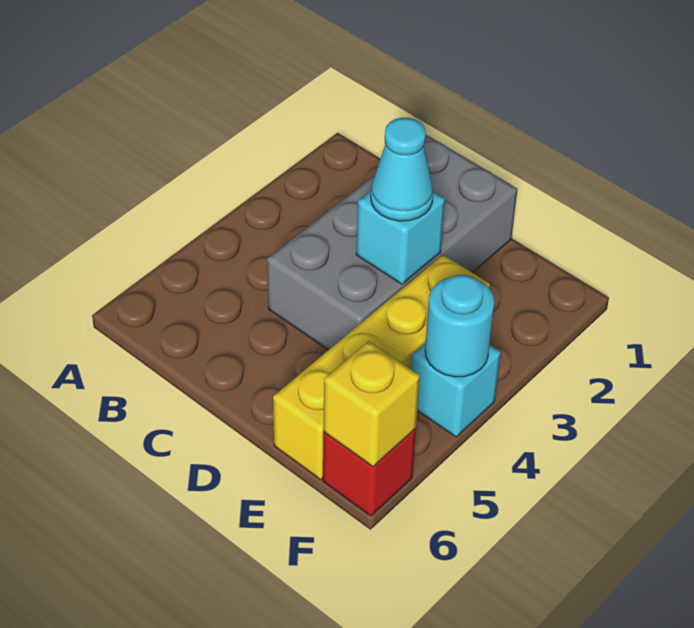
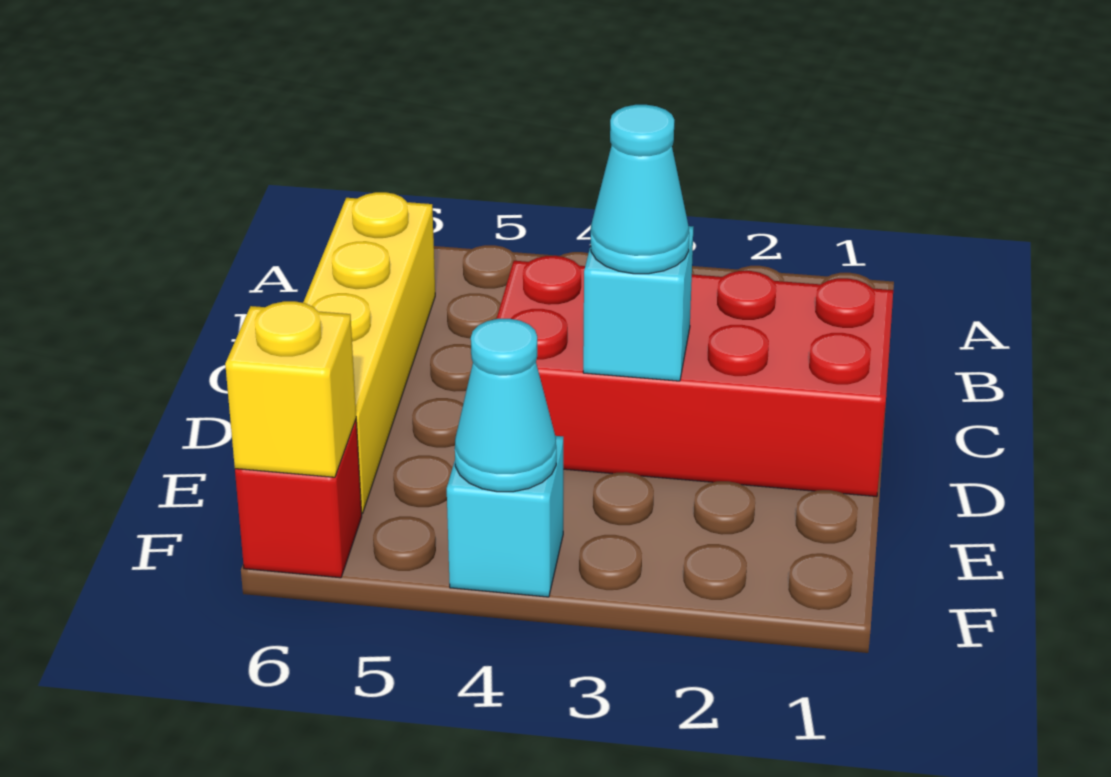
grey 2x4 brick [267,135,518,350] -> red 2x4 brick [497,256,893,497]
yellow 1x4 brick [273,255,490,479] -> yellow 1x4 brick turned to [303,192,435,514]
cyan 1x1 round brick [425,275,494,377] -> cyan 1x1 cone [455,319,556,492]

